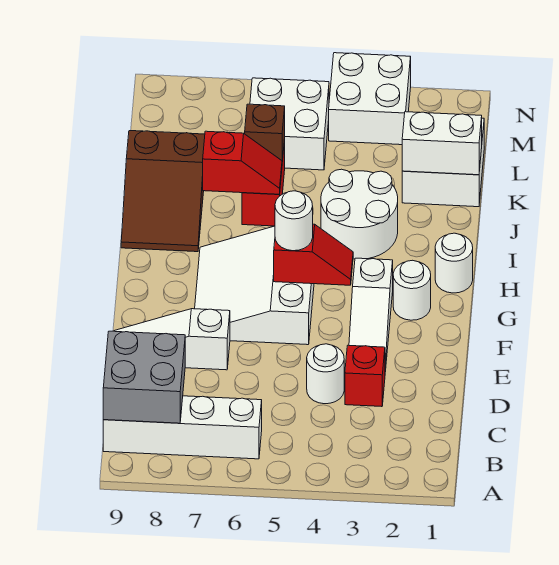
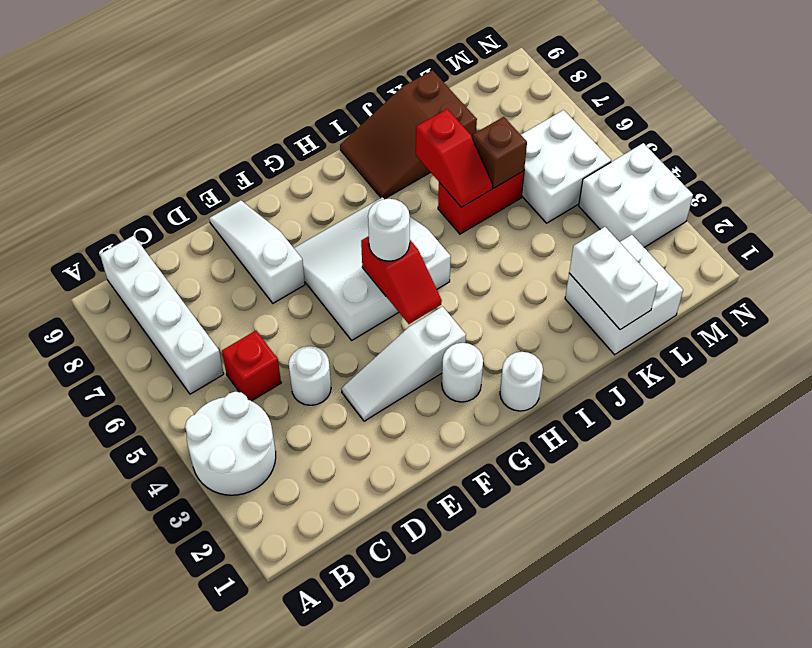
grey 2x2 brick [103,331,185,423] -> none
red 1x1 brick [345,345,385,407] -> red 1x1 brick moved to [222,331,281,401]
white 2x2 round brick [321,169,398,259] -> white 2x2 round brick moved to [185,392,276,495]

